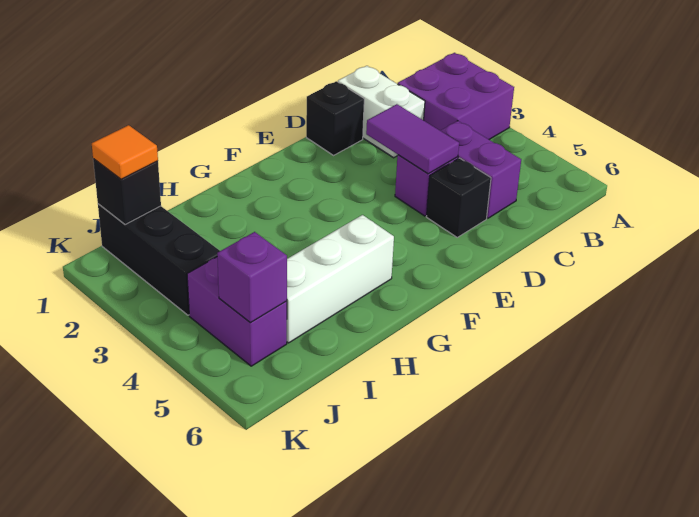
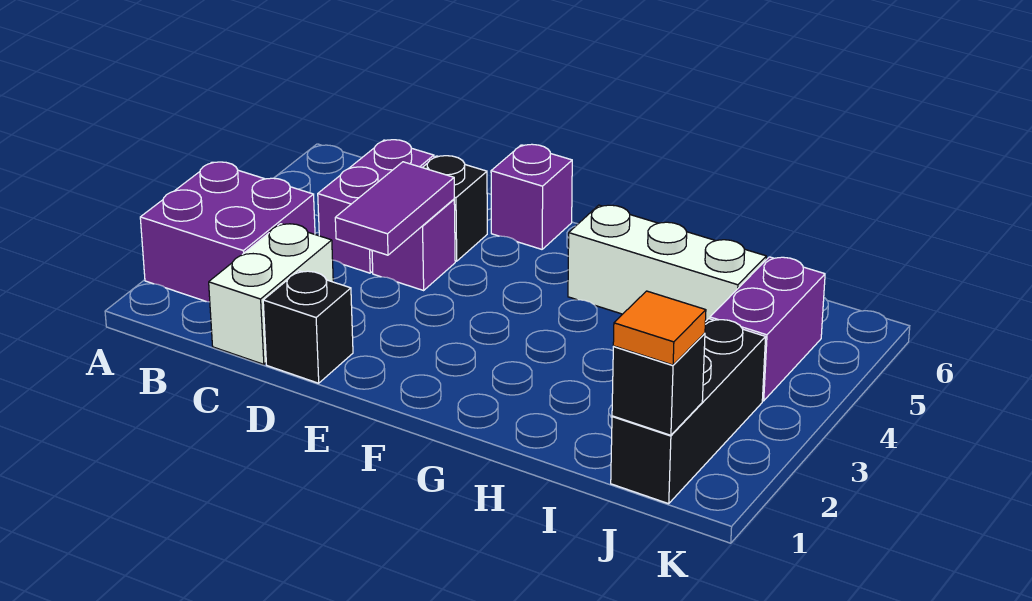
purple 1x1 brick [217,232,287,323] -> purple 1x1 brick moved to [491,144,572,249]

